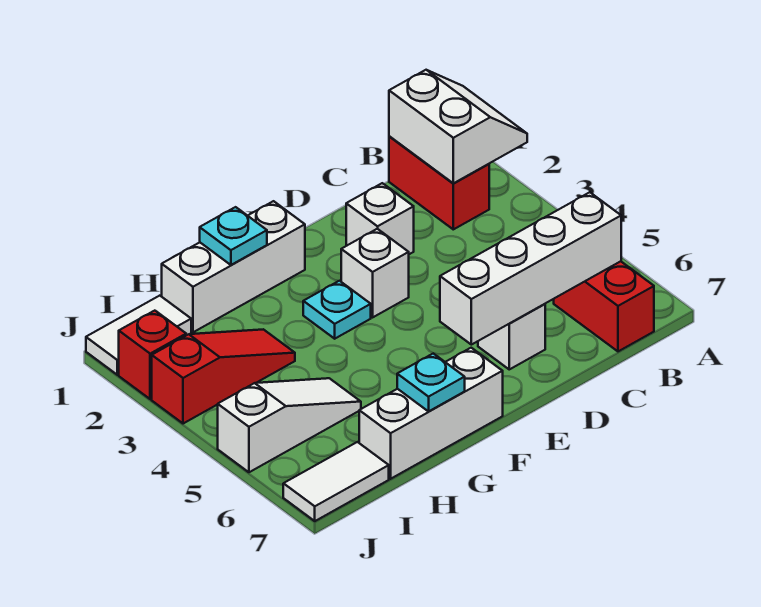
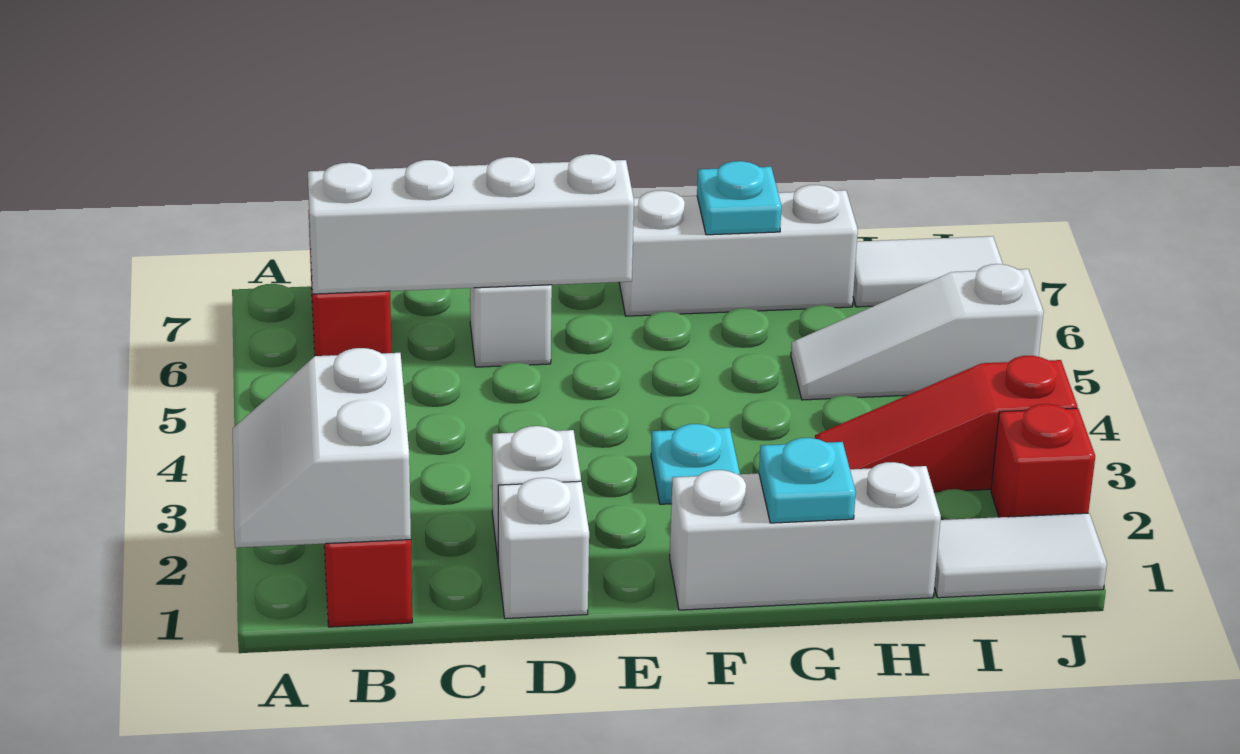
white 1x1 brick [341,229,409,317] -> white 1x1 brick moved to [498,478,589,619]

